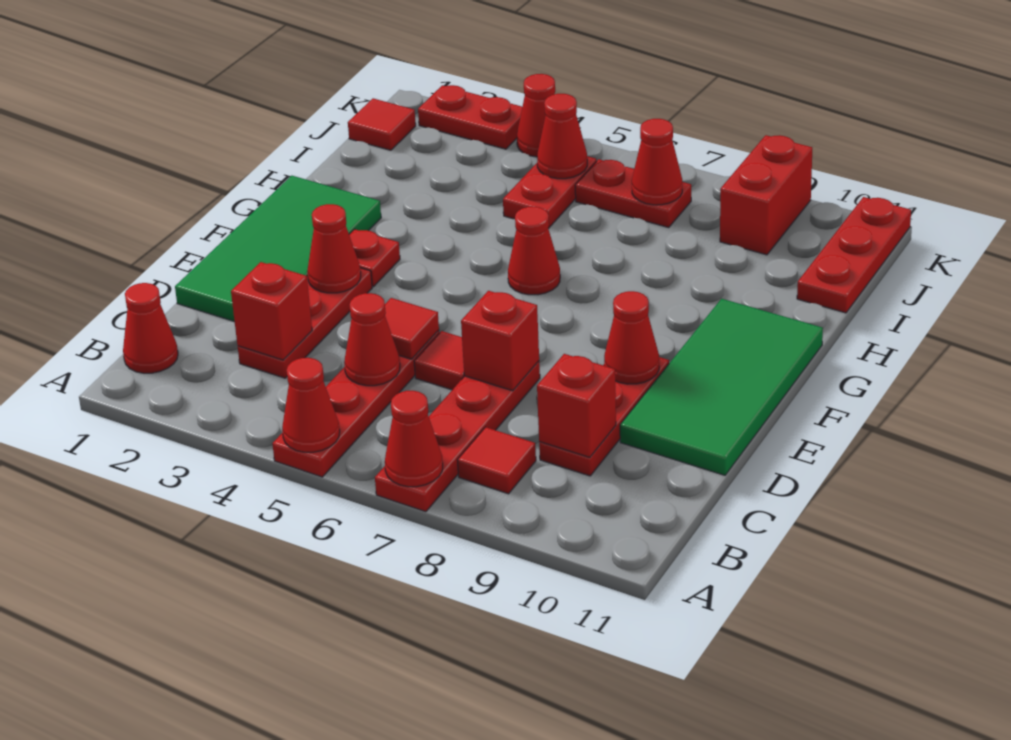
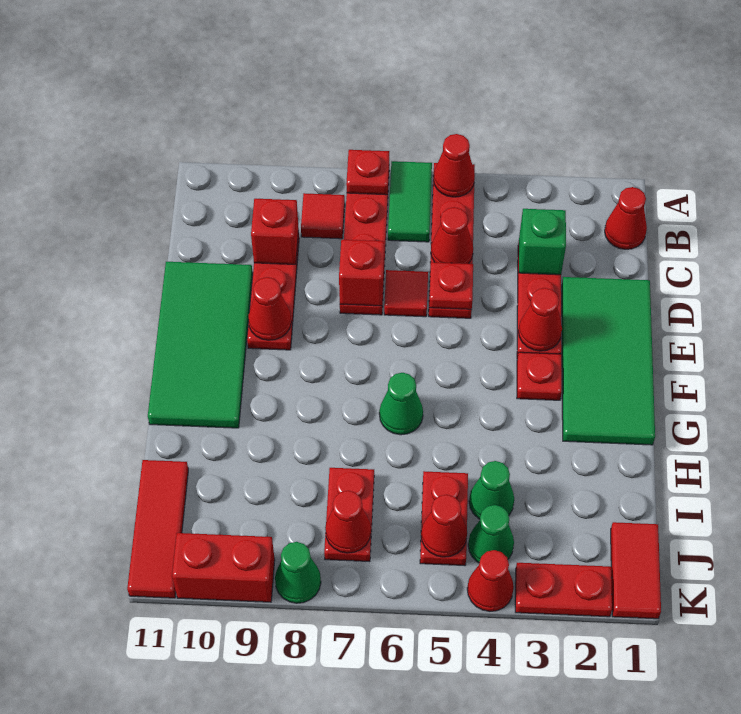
none -> green 1x2 tile [388,161,432,242]
red 1x1 cone [385,391,443,487] -> red 1x1 plate [346,150,389,195]
red 1x1 brick [231,262,312,360] -> green 1x1 brick [519,209,566,275]
red 1x1 tile [385,298,439,359] -> red 1x1 plate [429,262,473,309]
red 1x1 cone [508,207,560,295] -> green 1x1 cone [379,373,423,435]
none -> green 1x1 cone [469,461,514,519]
red 1x3 plate [797,197,911,313] -> red 1x3 tile [127,460,188,598]
red 1x1 tile [348,98,416,150] -> red 1x2 tile [611,522,661,619]
none -> green 1x1 cone [468,505,514,563]
red 1x2 plate [575,159,691,227] -> red 1x2 plate turned to [324,468,374,561]
red 1x2 brick [720,135,812,255] -> red 1x2 brick turned to [172,533,275,602]
none -> green 1x1 cone [275,542,321,603]

